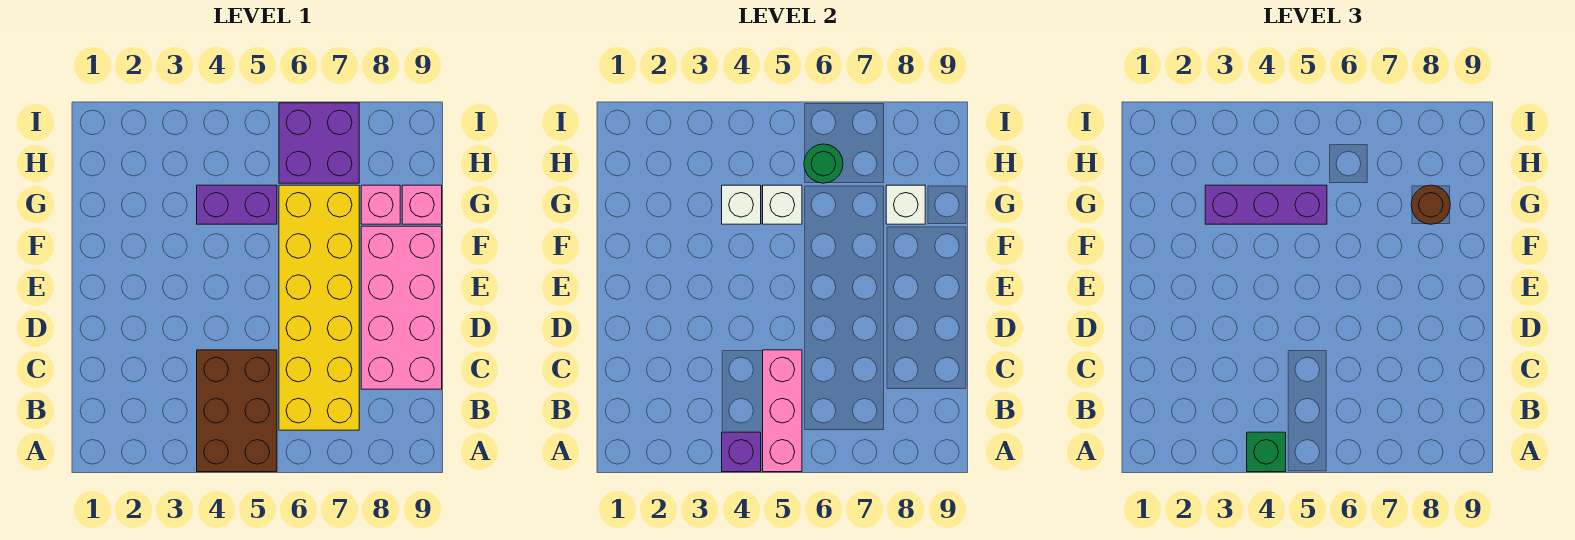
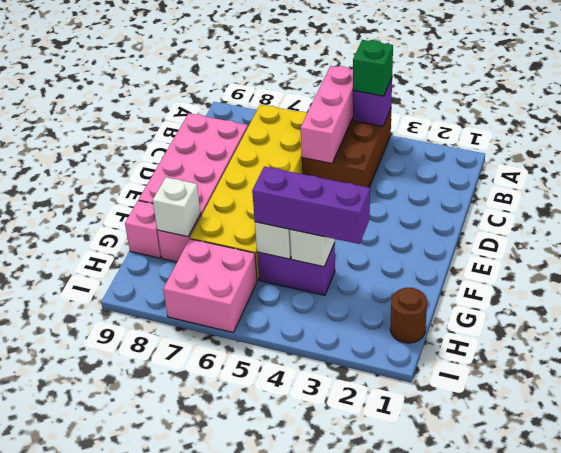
brown 1x1 round brick [1411,185,1450,224] -> brown 1x1 round brick moved to [390,287,427,343]
purple 2x2 brick [279,103,359,183] -> pink 2x2 brick [163,239,257,333]
green 1x1 round brick [804,144,843,183] -> none

